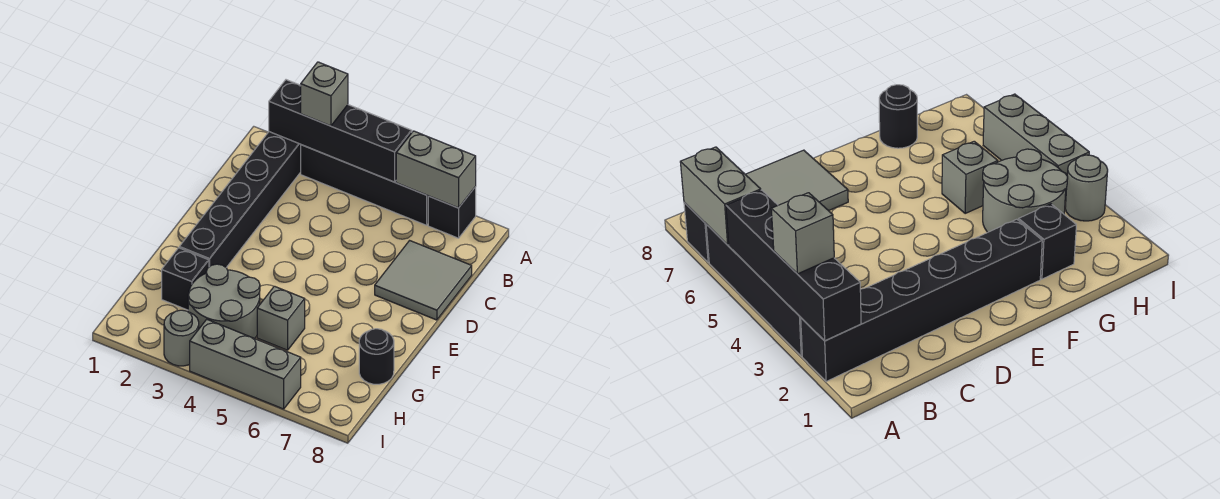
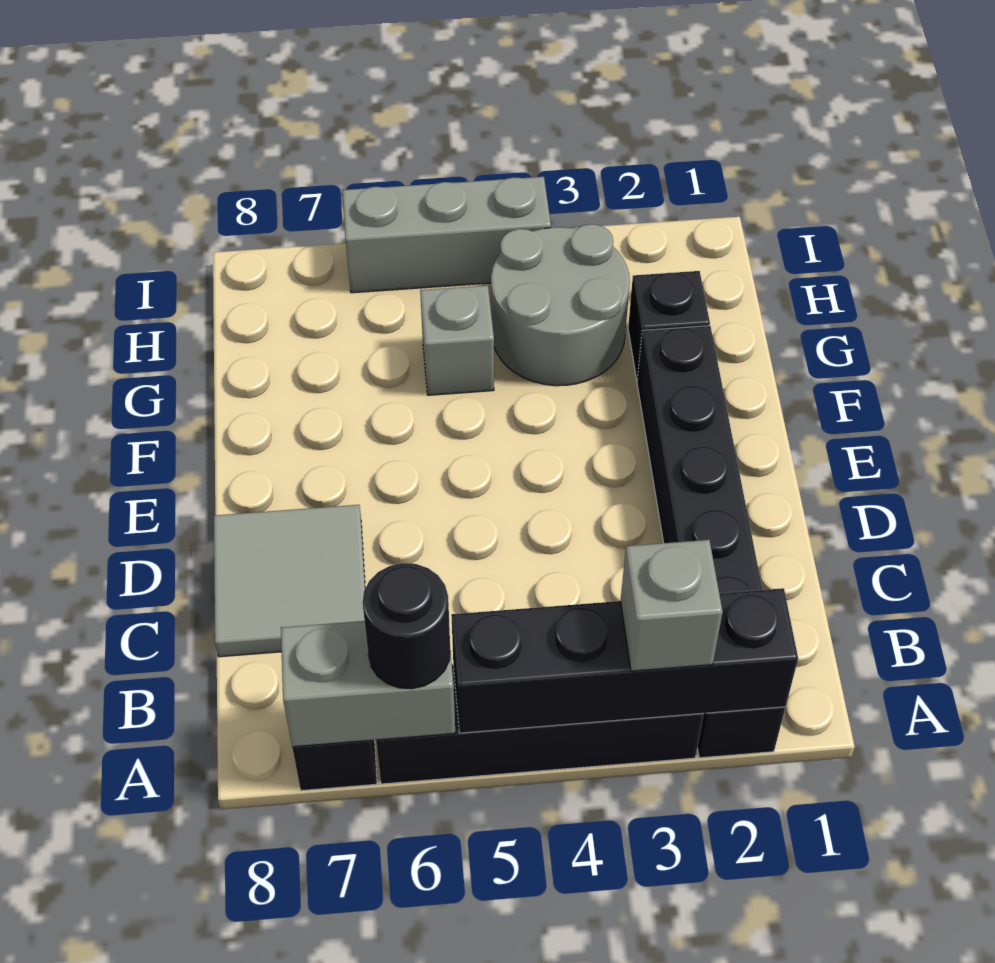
black 1x1 round brick [359,329,394,384] -> black 1x1 round brick moved to [362,563,450,689]
grey 1x1 round brick [164,310,199,366] -> none

